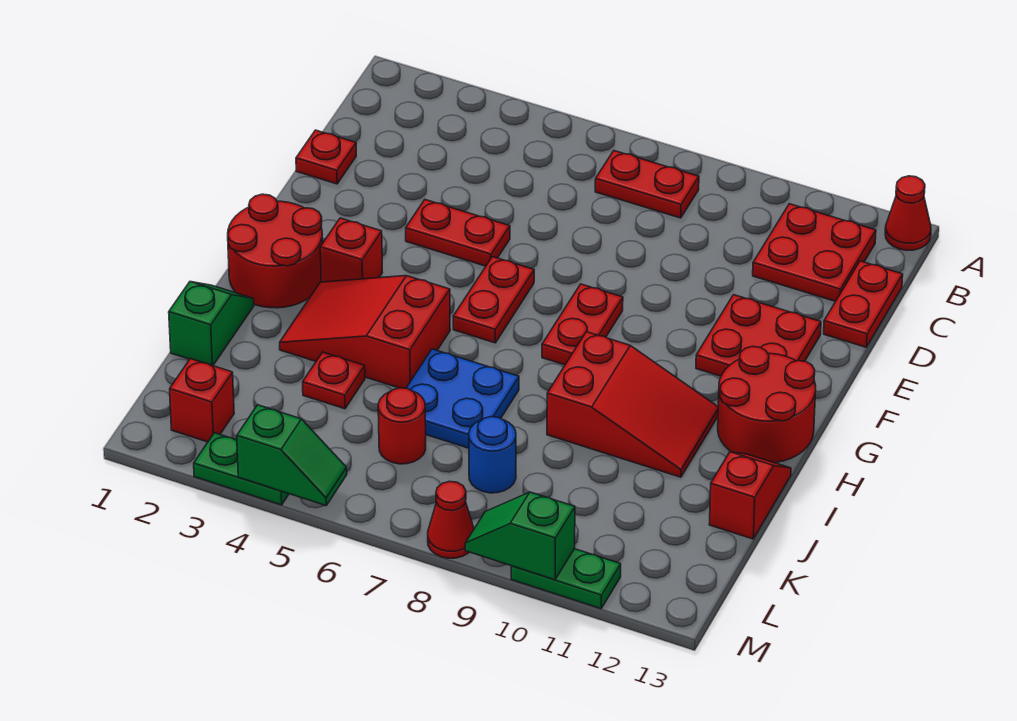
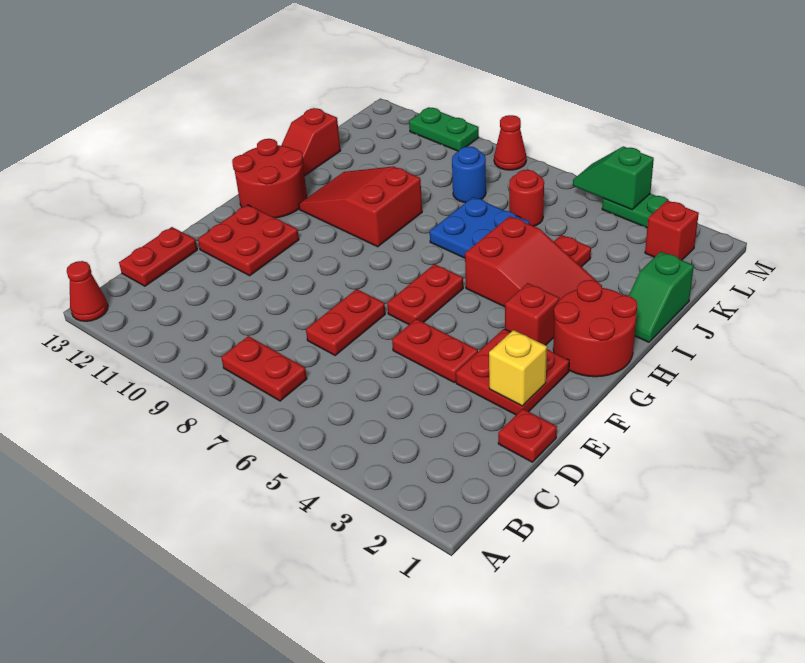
red 2x2 plate [753,204,876,302] -> red 2x2 plate moved to [456,329,569,415]
none -> yellow 1x1 brick [489,330,547,406]
red 1x2 plate [542,284,623,365] -> red 1x2 plate moved to [306,289,385,355]
green 1x2 slope [465,492,575,580] -> none

